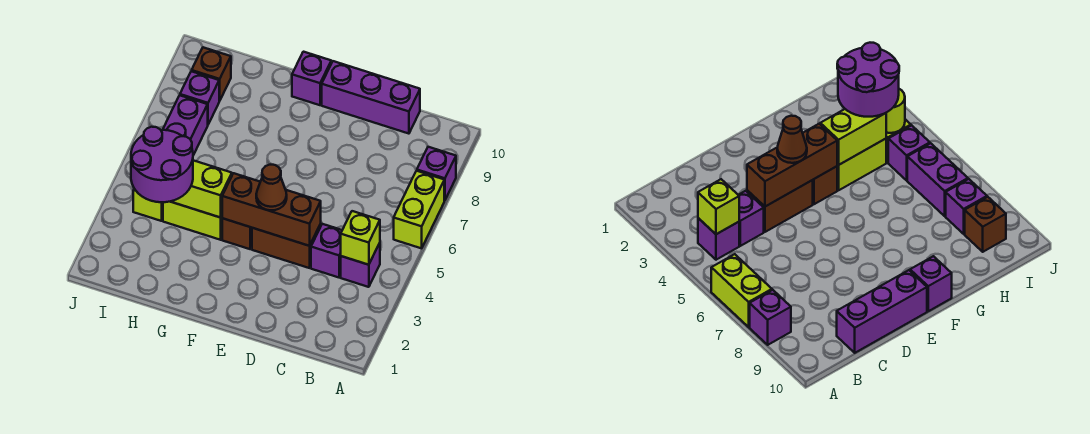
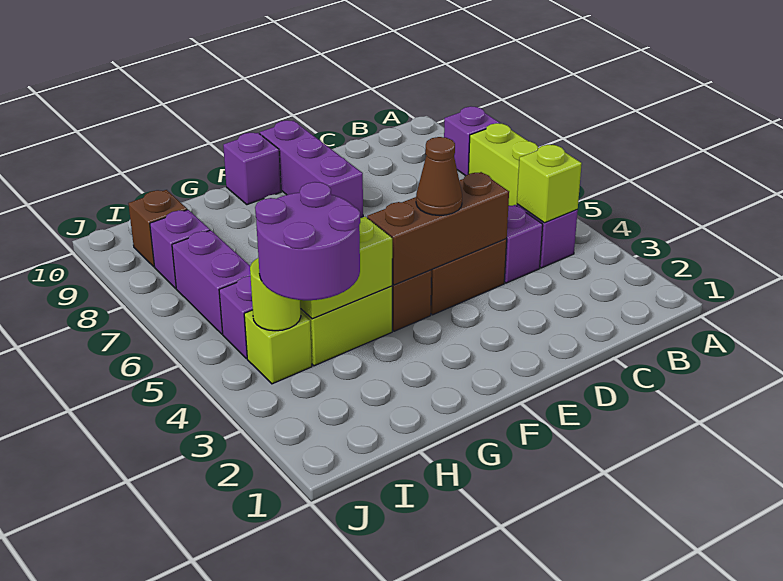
purple 1x3 brick [322,61,420,134] -> purple 1x3 brick turned to [260,120,363,218]

